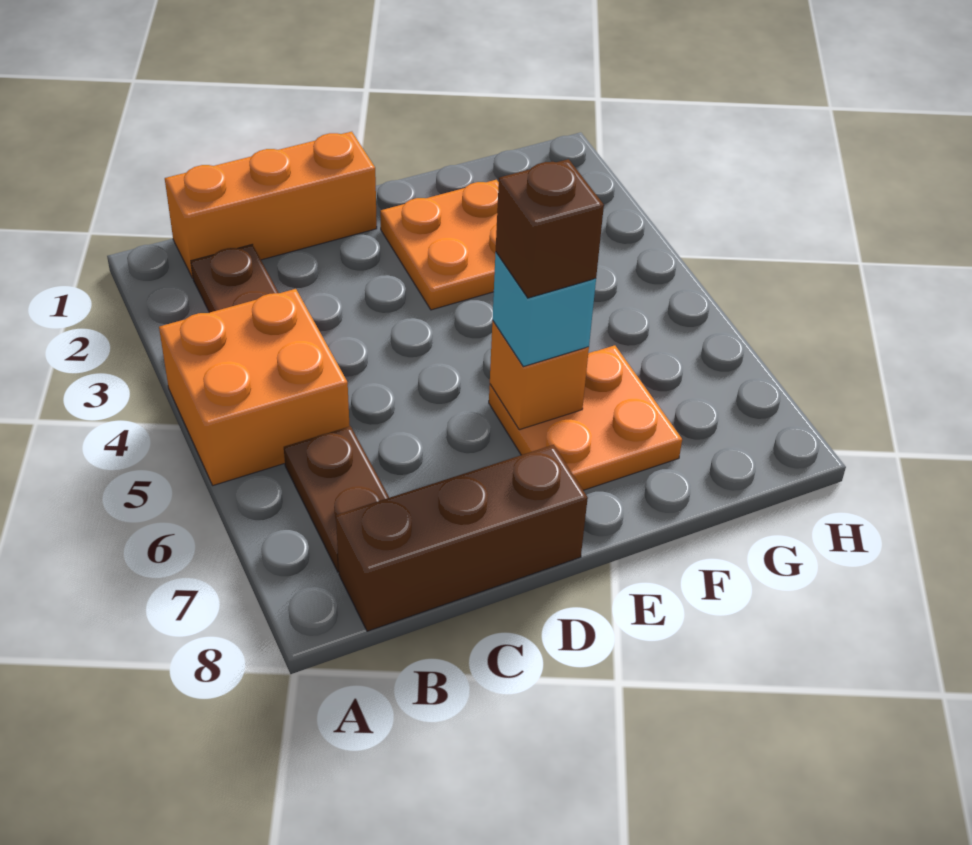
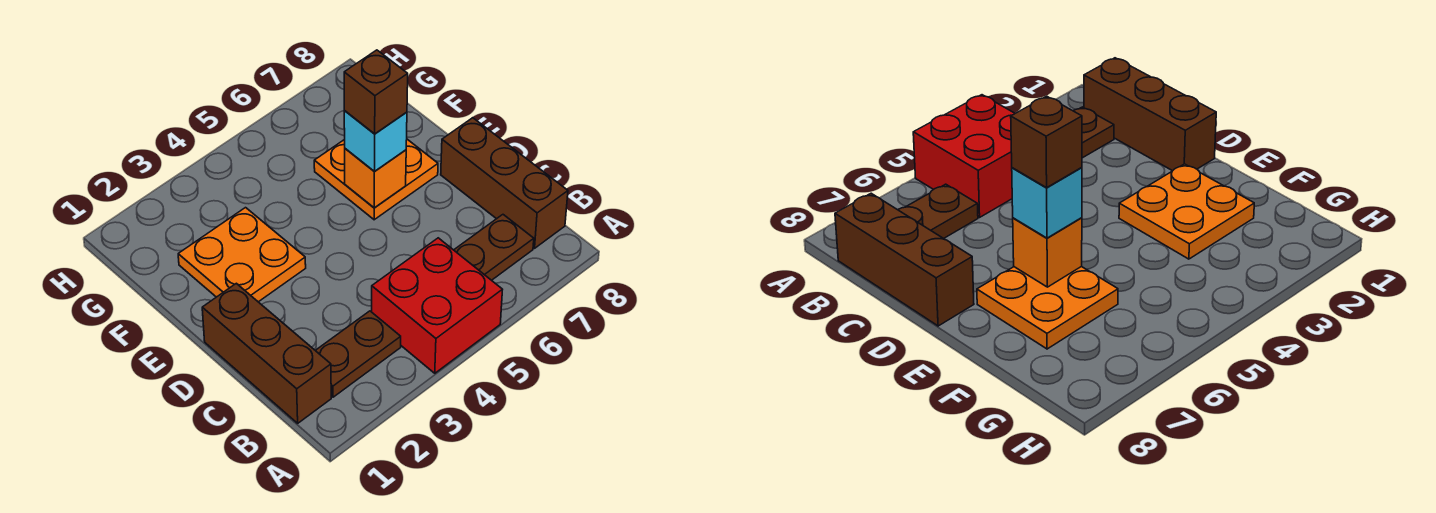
orange 2x2 brick [159,289,350,485] -> red 2x2 brick [372,238,502,373]
orange 1x3 brick [165,132,377,278] -> brown 1x3 brick [202,283,331,423]

